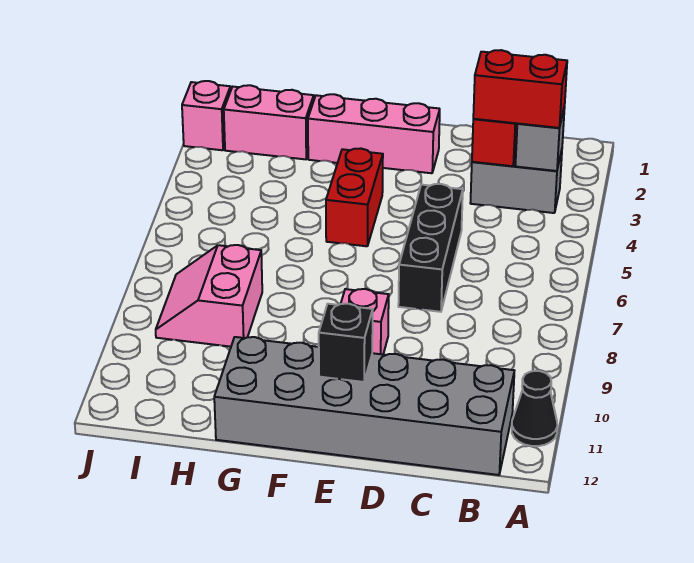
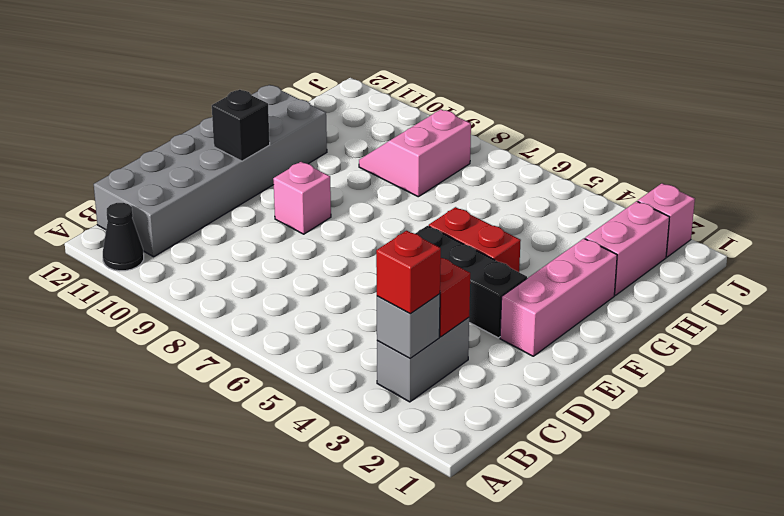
red 1x2 brick [473,50,567,128] -> red 1x1 brick [376,231,441,314]
black 1x3 brick [398,184,463,312] -> black 1x3 brick moved to [415,226,527,338]
pink 2x2 slope [156,245,262,347] -> pink 2x2 slope turned to [359,109,471,197]

